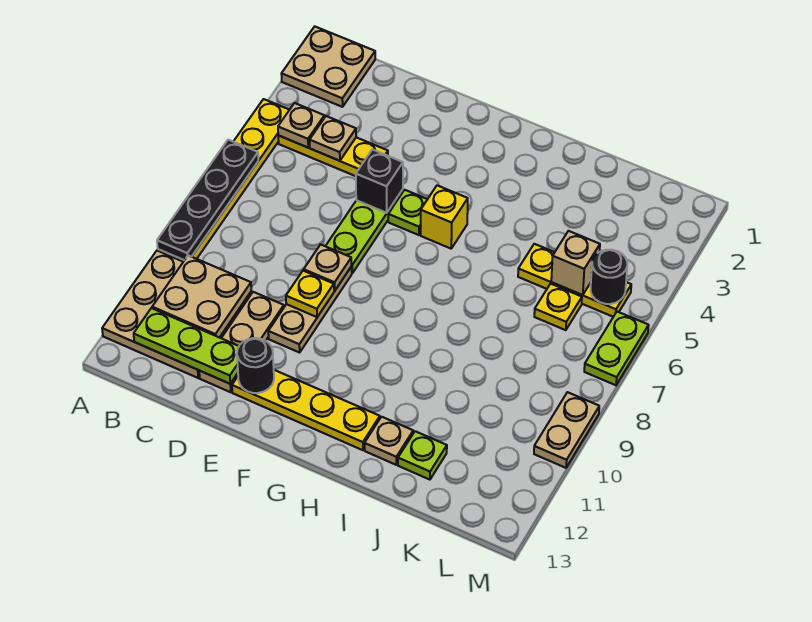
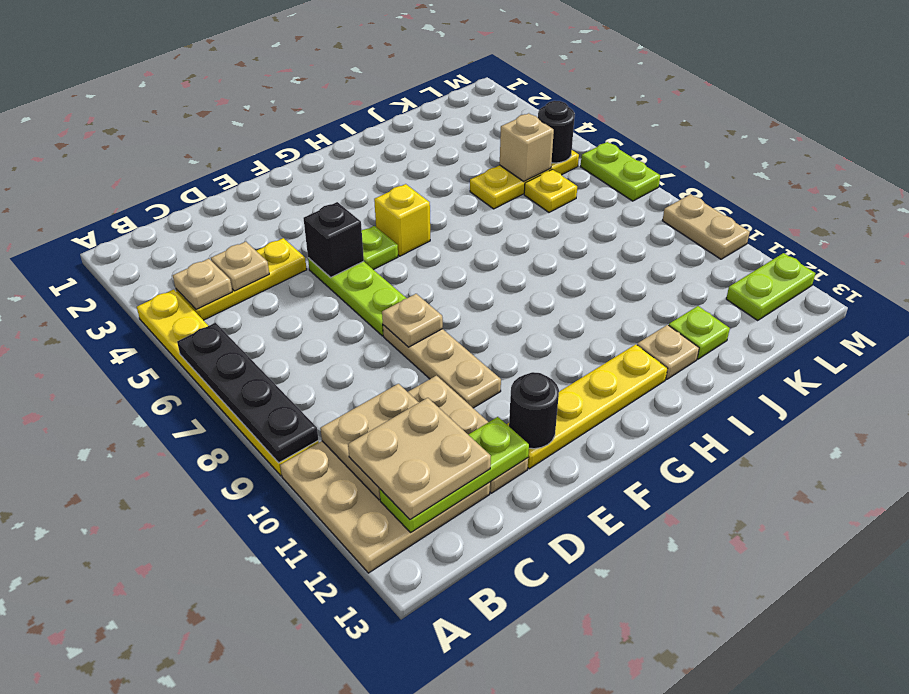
tan 2x2 plate [281,26,375,107] -> tan 2x2 plate moved to [348,398,491,519]
yellow 1x1 plate [286,271,334,317] -> none
none -> lime 1x2 plate [726,253,815,321]

